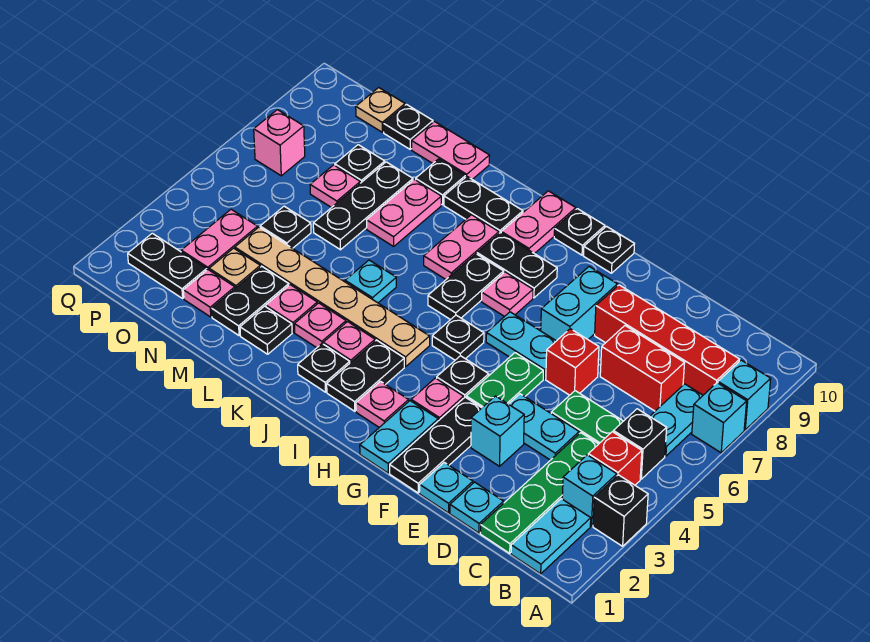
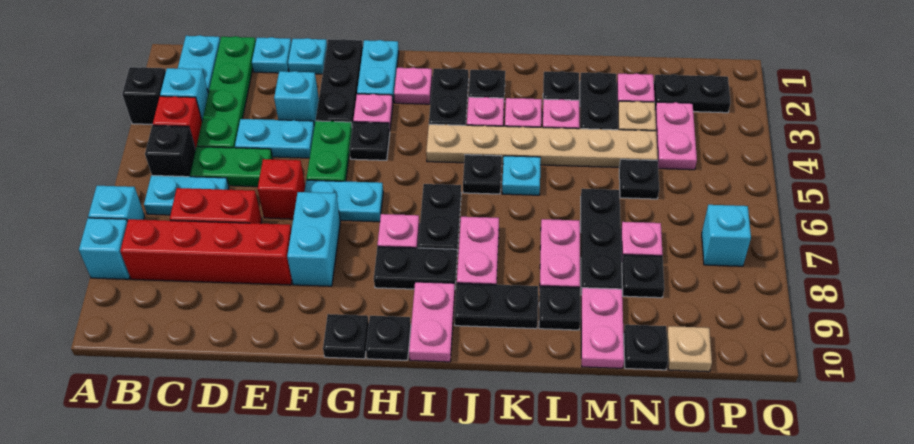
cyan 1x2 plate [650,384,703,456] -> cyan 1x2 plate turned to [144,175,229,215]
black 1x1 plate [432,315,484,360] -> black 1x1 plate moved to [463,155,502,194]
pink 1x2 plate [412,122,490,179] -> pink 1x2 plate turned to [581,288,624,368]
pink 1x1 brick [254,110,305,176] -> cyan 1x1 brick [702,205,751,266]

